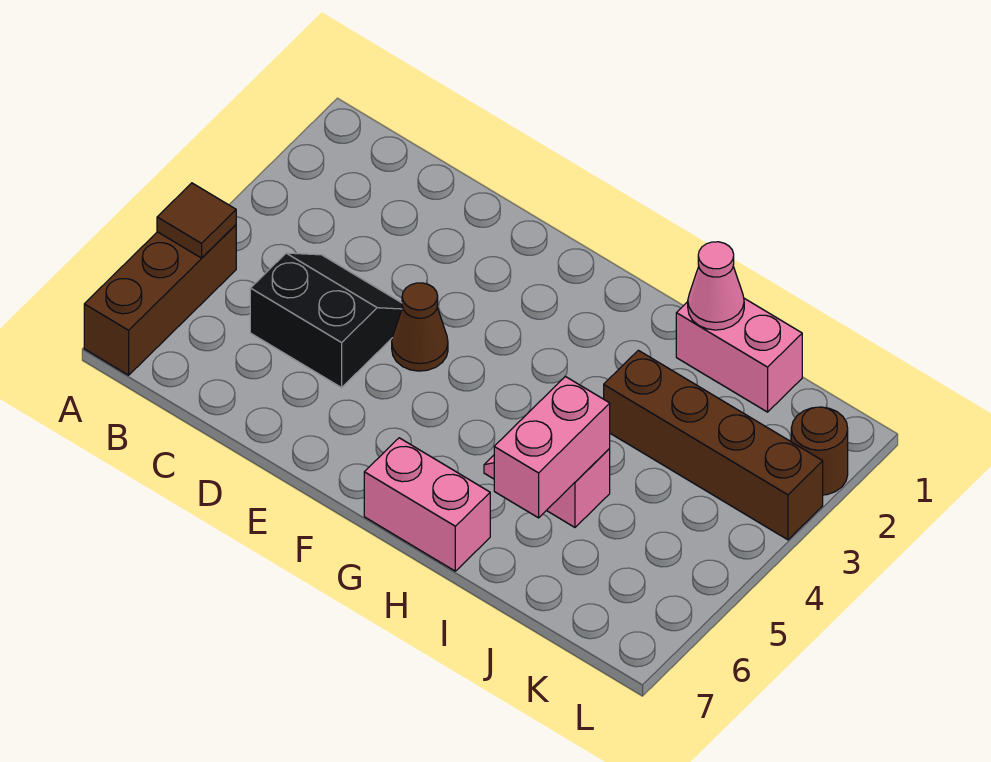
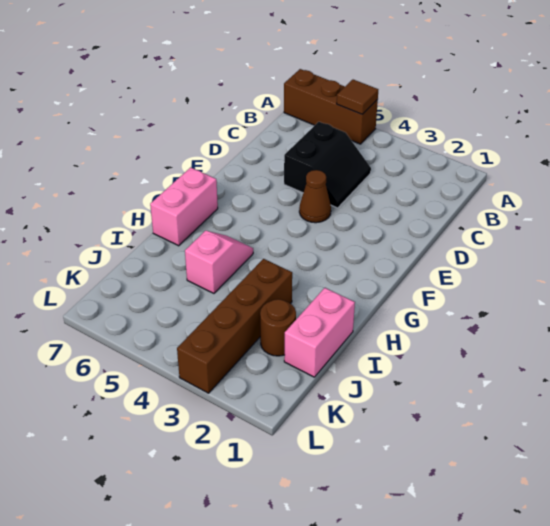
pink 1x1 cone [688,242,744,330] -> none
pink 1x2 brick [494,377,610,518] -> none
brown 1x1 round brick [791,407,848,495] -> brown 1x1 round brick moved to [260,299,296,356]

